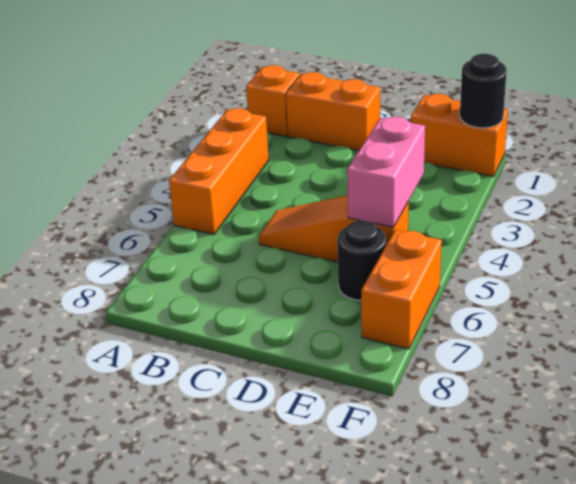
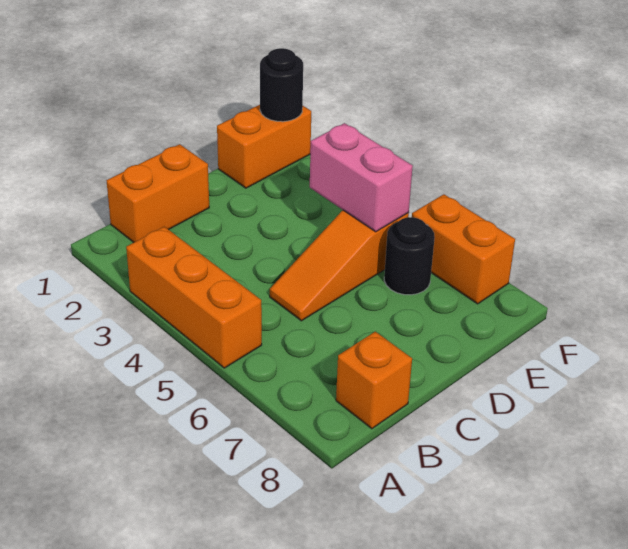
orange 1x1 brick [246,65,300,136] -> orange 1x1 brick moved to [336,332,412,429]

